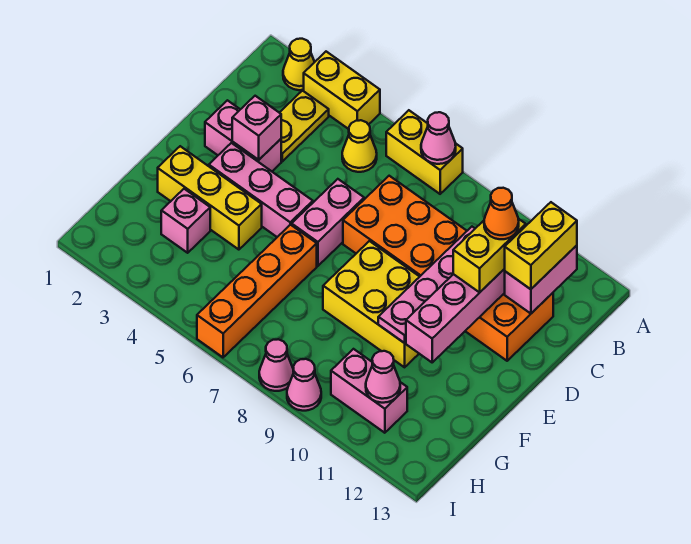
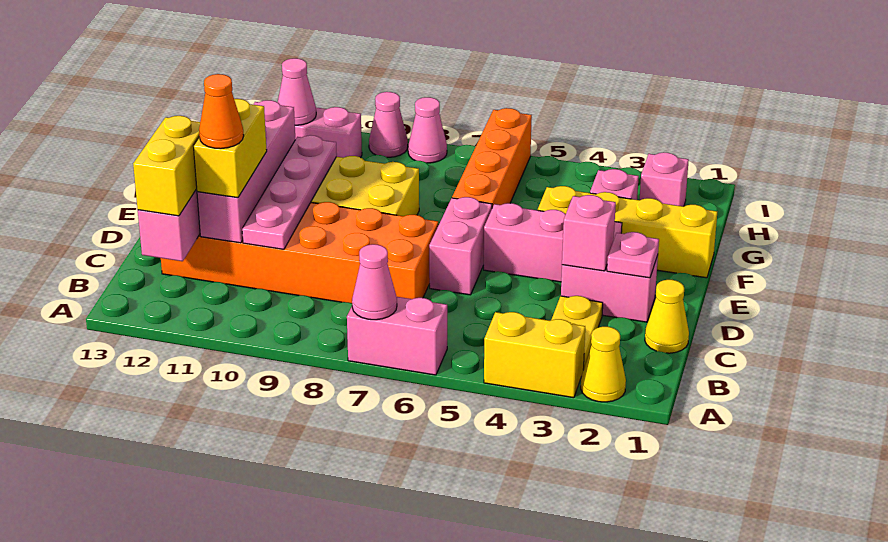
yellow 1x2 brick [386,110,463,194] -> pink 1x2 brick [347,297,447,375]
yellow 1x1 cone [342,120,377,172] -> yellow 1x1 cone moved to [645,280,689,353]
none -> pink 1x1 plate [607,232,659,278]
yellow 1x3 brick [158,146,262,250] -> yellow 1x4 brick [538,186,717,278]
none -> pink 1x1 brick [640,152,689,207]

